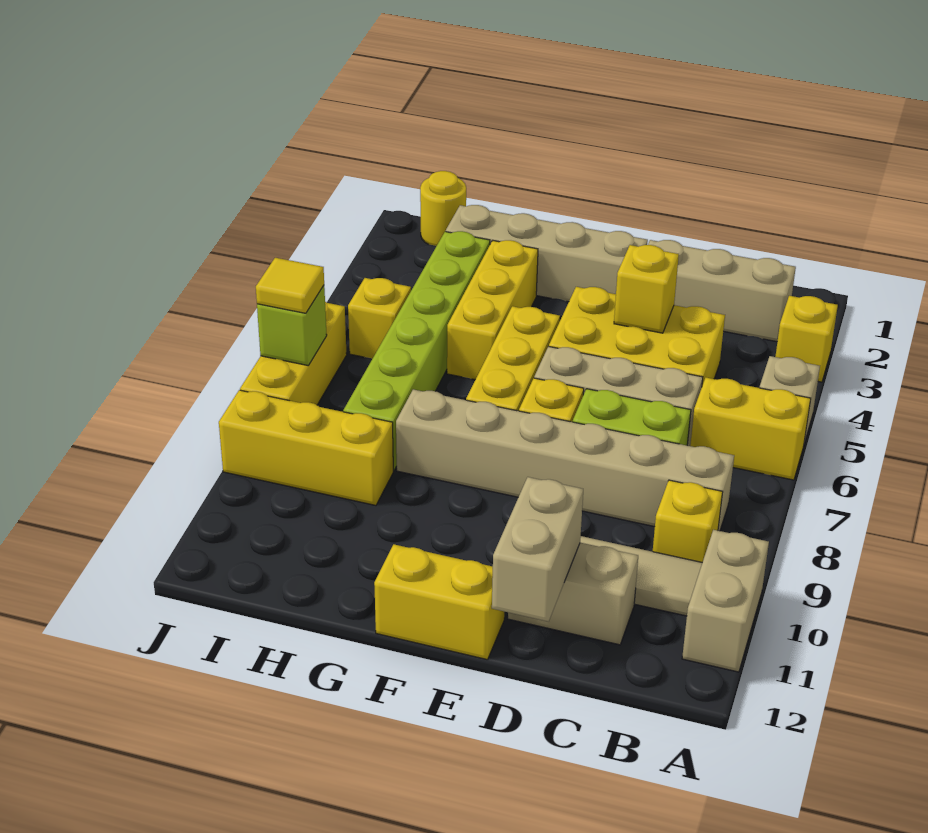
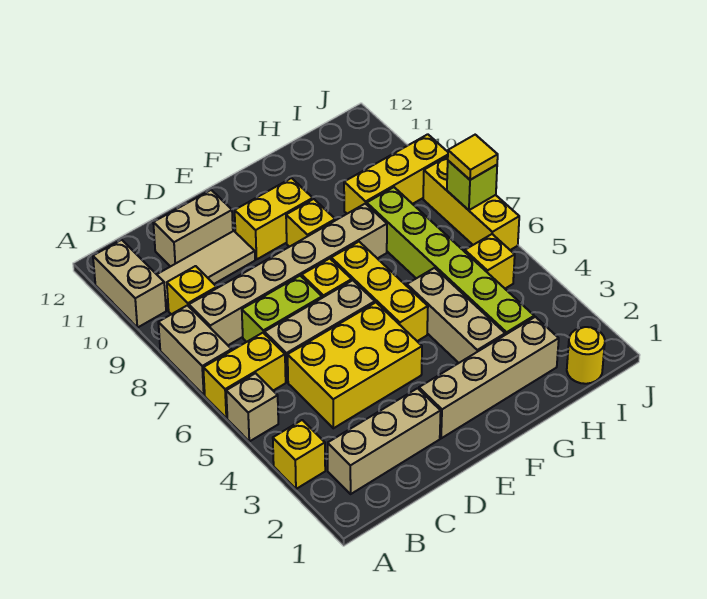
yellow 1x1 brick [614,245,679,333] -> yellow 1x1 brick moved to [286,199,335,247]
tan 1x2 brick [492,477,583,622] -> tan 1x2 brick moved to [158,305,232,395]
yellow 1x2 brick [374,544,504,660] -> yellow 1x2 brick moved to [235,178,313,259]
yellow 1x3 brick [447,240,538,380] -> tan 1x3 brick [407,268,505,363]

